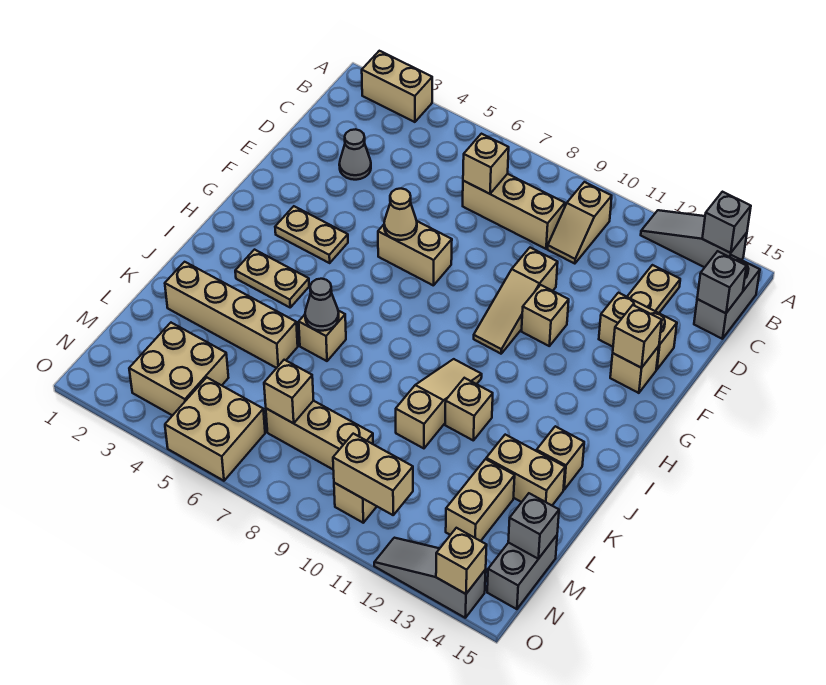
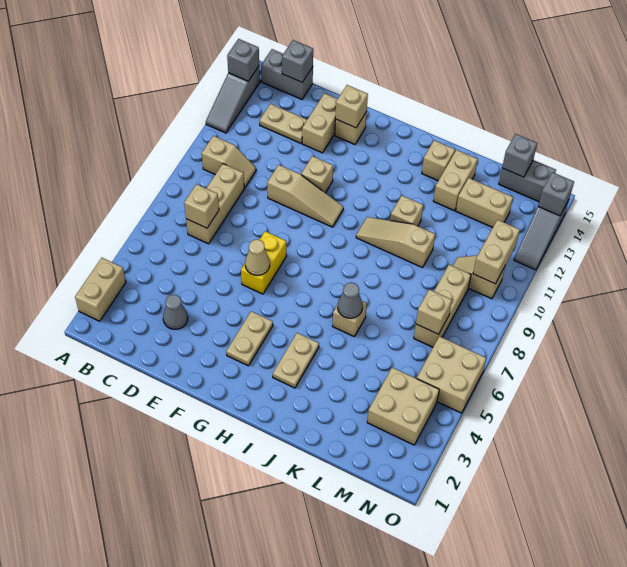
tan 1x2 brick [378,221,452,286] -> yellow 1x2 brick [241,231,287,294]
tan 1x4 brick [165,262,298,368] -> none
tan 1x1 brick [436,528,487,594] -> grey 1x1 brick [538,172,574,216]

